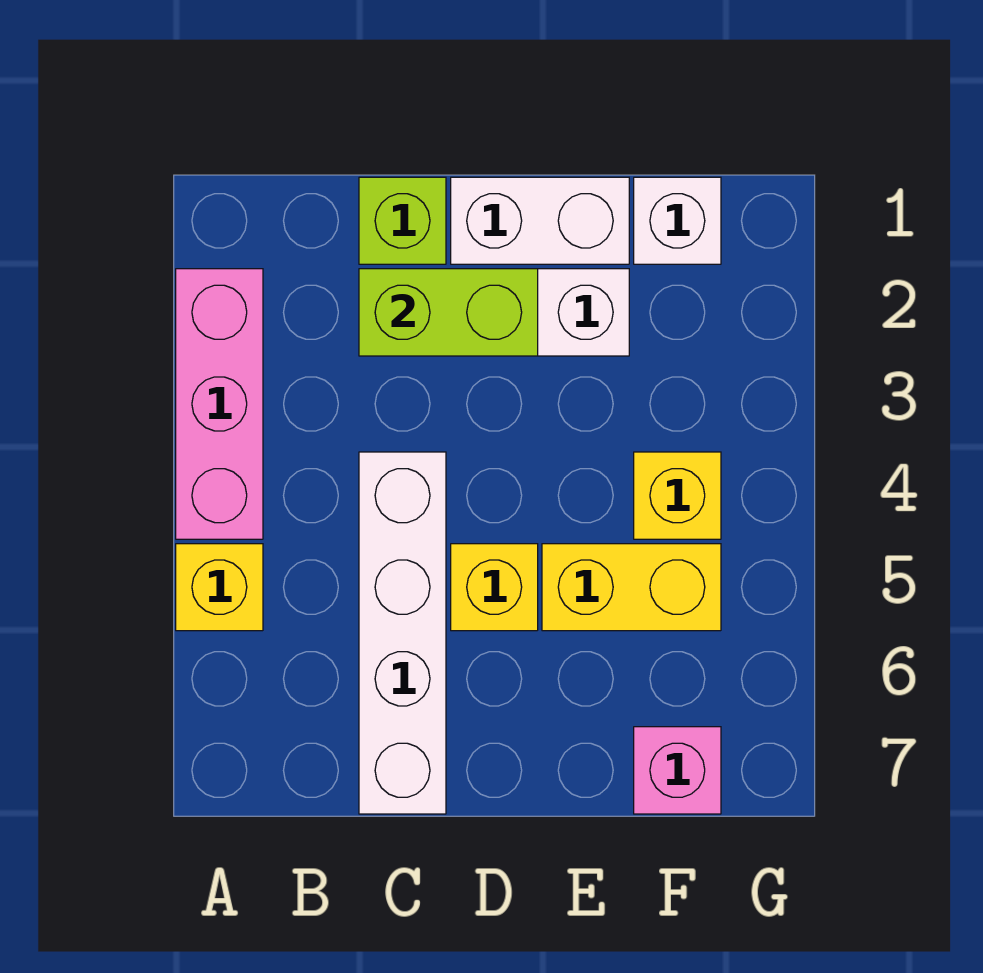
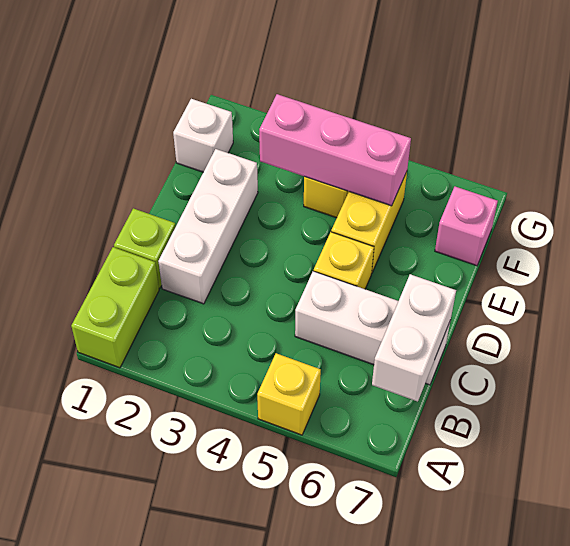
pink 1x3 brick [176,269,263,539] -> pink 1x3 brick moved to [259,94,411,206]
lime 1x2 brick [359,269,538,356] -> lime 1x2 brick moved to [71,247,159,368]
white 1x4 brick [359,452,446,814] -> white 1x3 brick [295,271,450,385]
white 1x2 brick [451,177,629,264] -> white 1x2 brick moved to [372,274,456,402]

